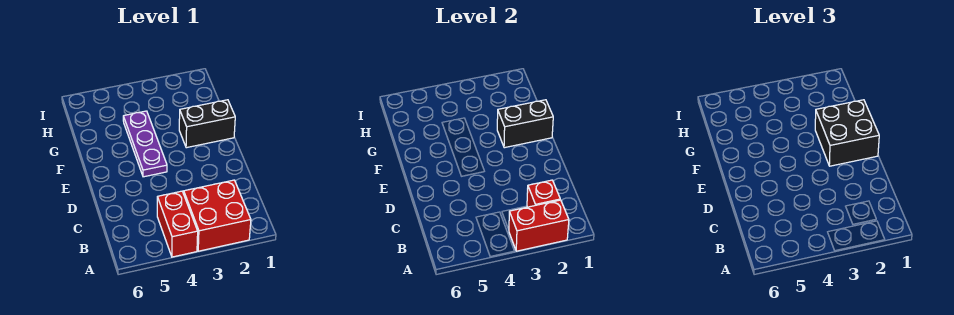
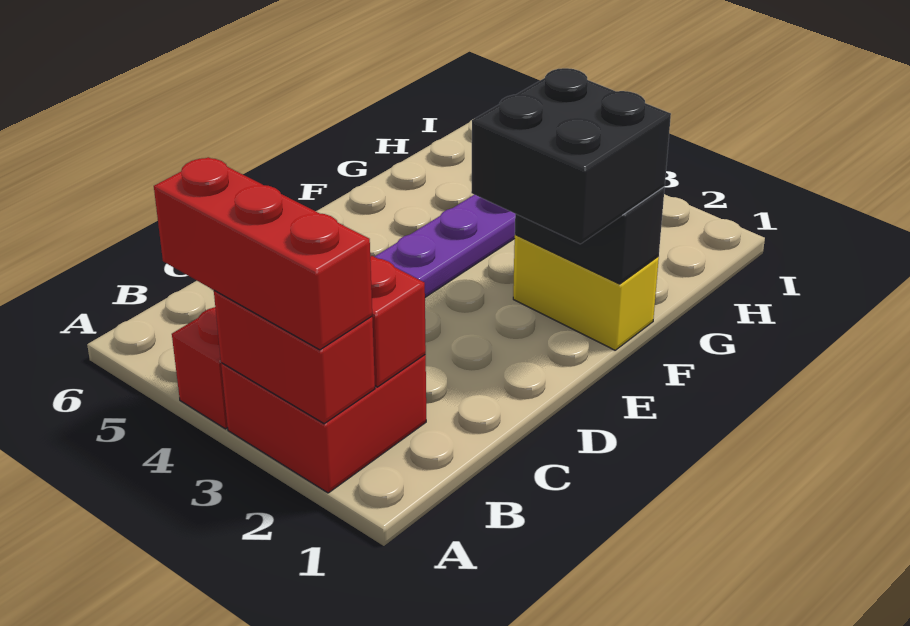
none -> red 1x3 brick [154,157,372,350]
black 1x2 brick [179,100,235,148] -> yellow 1x2 brick [513,235,659,350]

